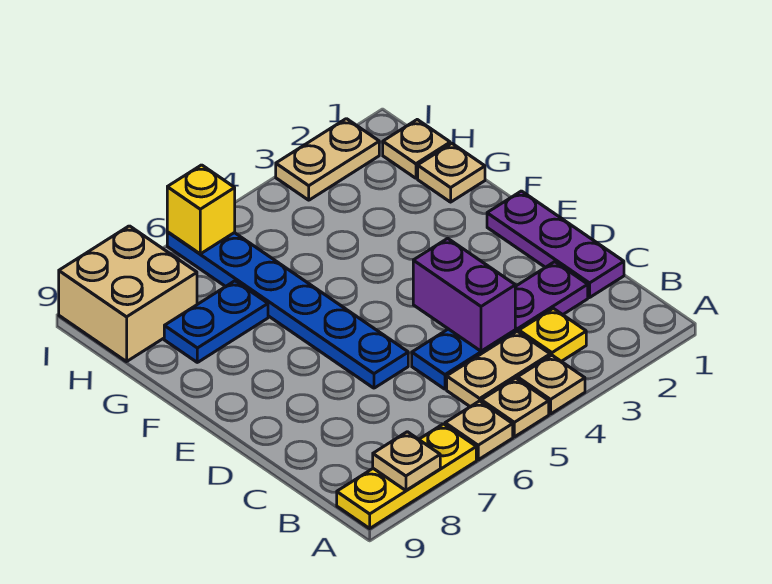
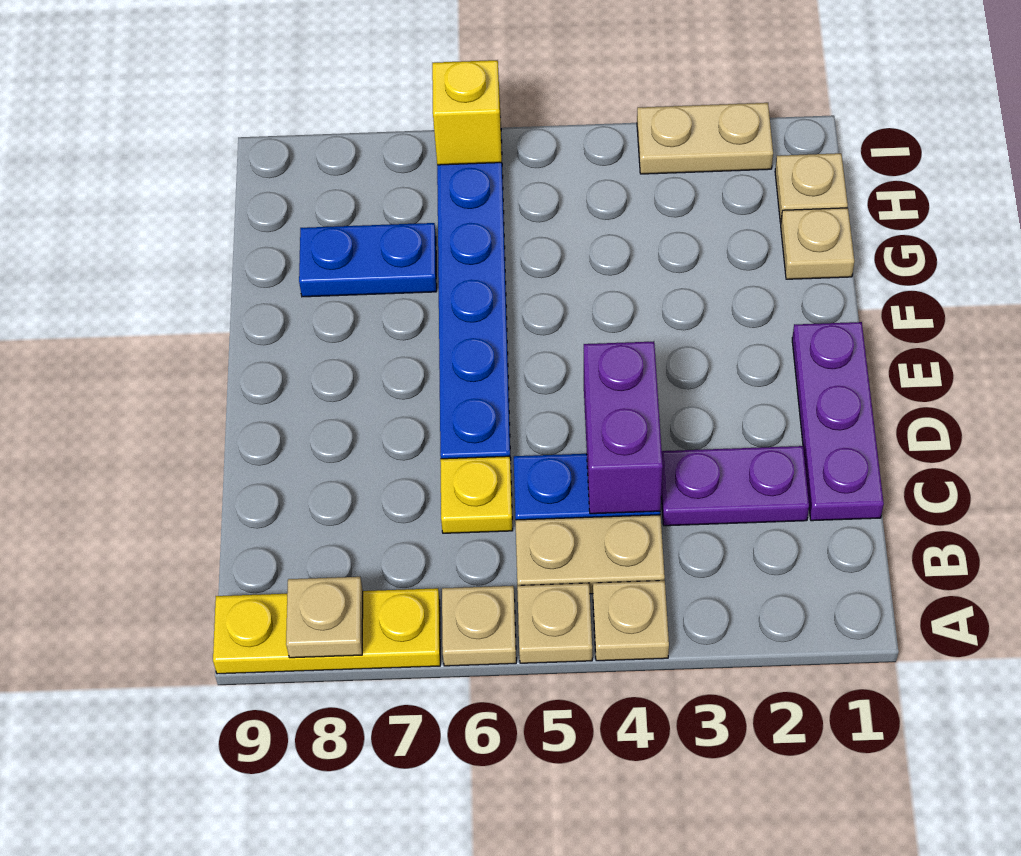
yellow 1x1 plate [519,308,586,361] -> yellow 1x1 plate moved to [440,456,513,533]
tan 2x2 brick [59,226,197,362] -> none

